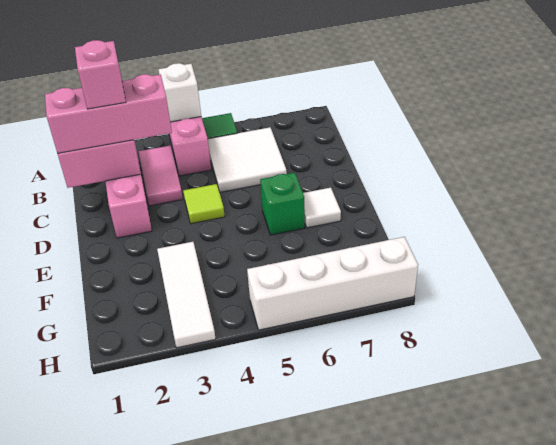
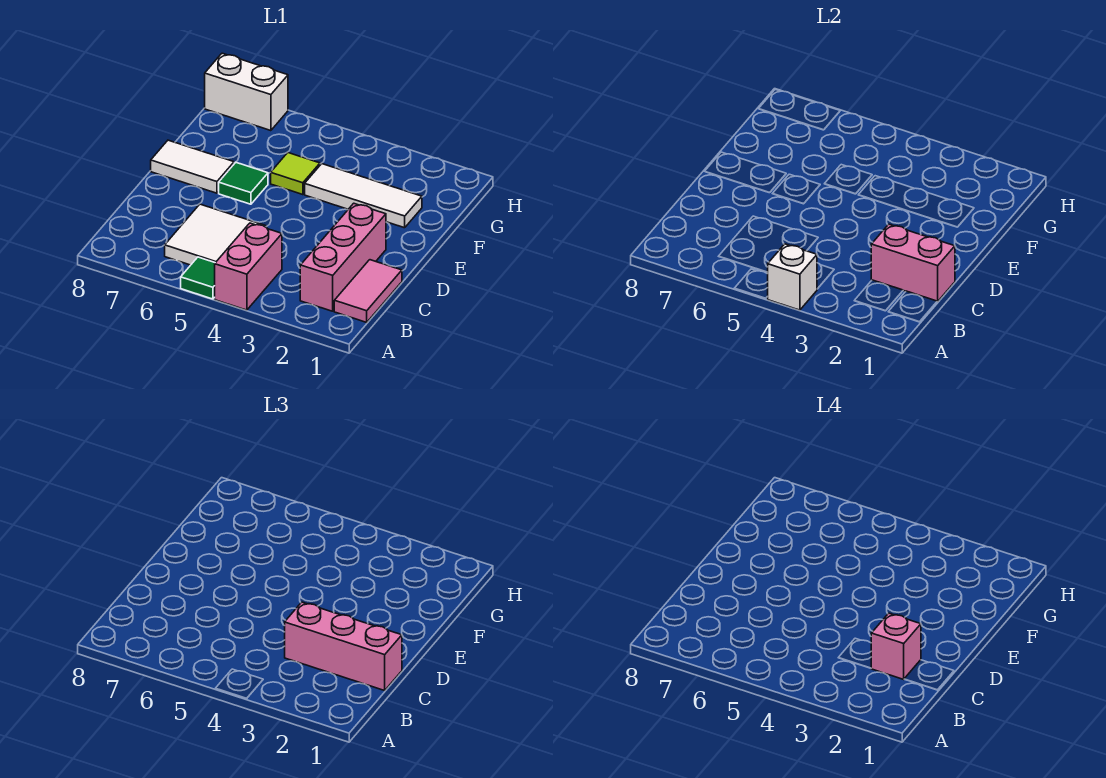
pink 1x2 tile [139,145,183,206] -> pink 1x2 tile moved to [334,260,402,322]
lime 1x1 tile [183,184,225,224] -> lime 1x1 tile moved to [271,153,320,195]
green 1x1 brick [260,173,305,235] -> green 1x1 tile [219,163,268,204]
white 1x1 tile [303,188,341,228] -> white 1x2 tile [151,140,234,193]
white 1x3 tile [157,242,216,348] -> white 1x3 tile turned to [305,164,422,228]
white 1x4 brick [247,237,418,330] -> white 1x2 brick [205,53,288,131]

